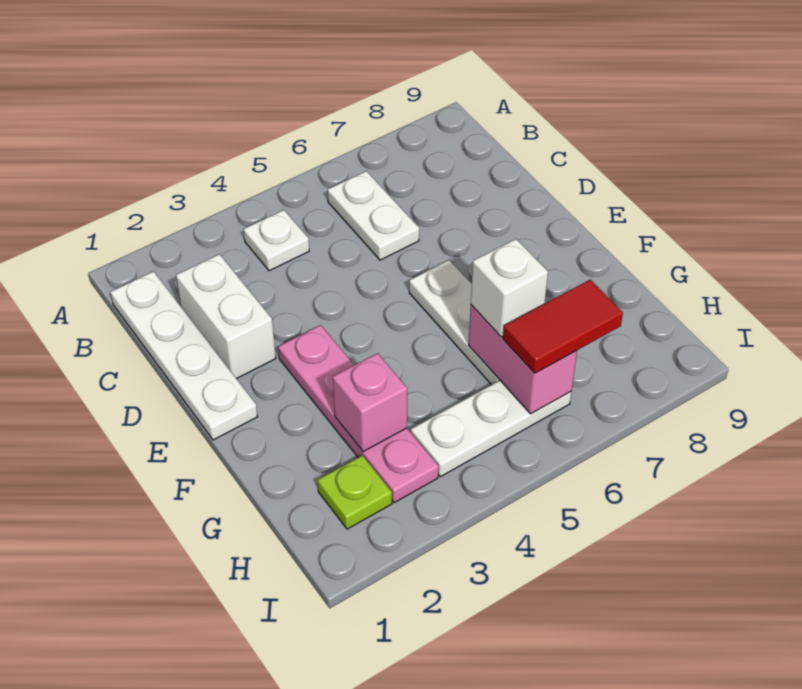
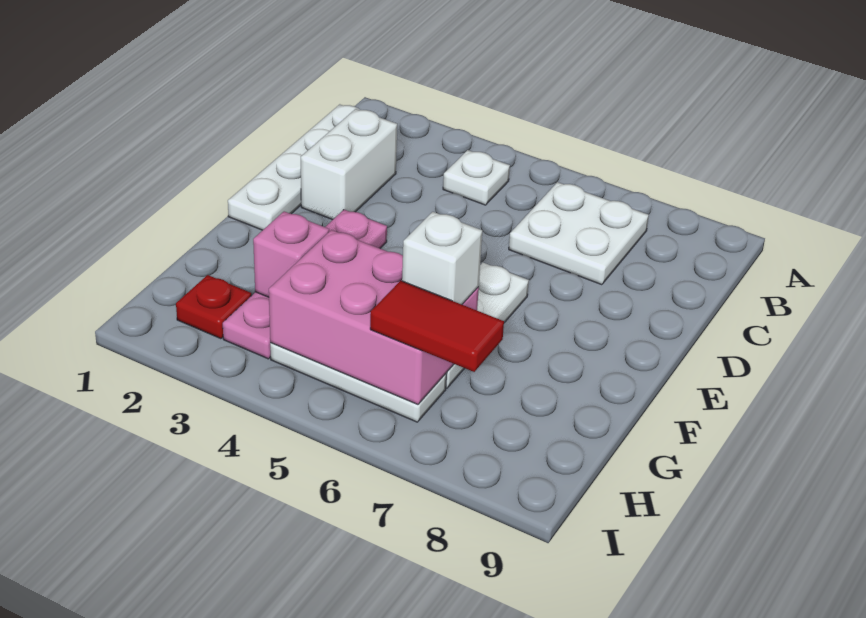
white 1x2 plate [328,171,419,260] -> white 2x2 plate [509,182,649,285]
pink 1x2 brick [469,305,577,414] -> pink 2x3 brick [269,230,479,404]
lime 1x1 plate [318,455,392,529] -> red 1x1 plate [176,275,252,339]

